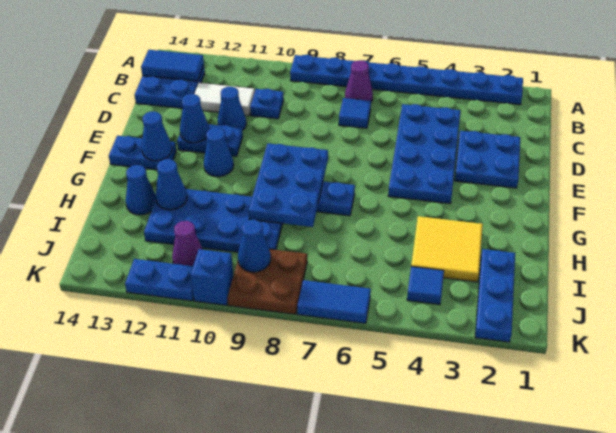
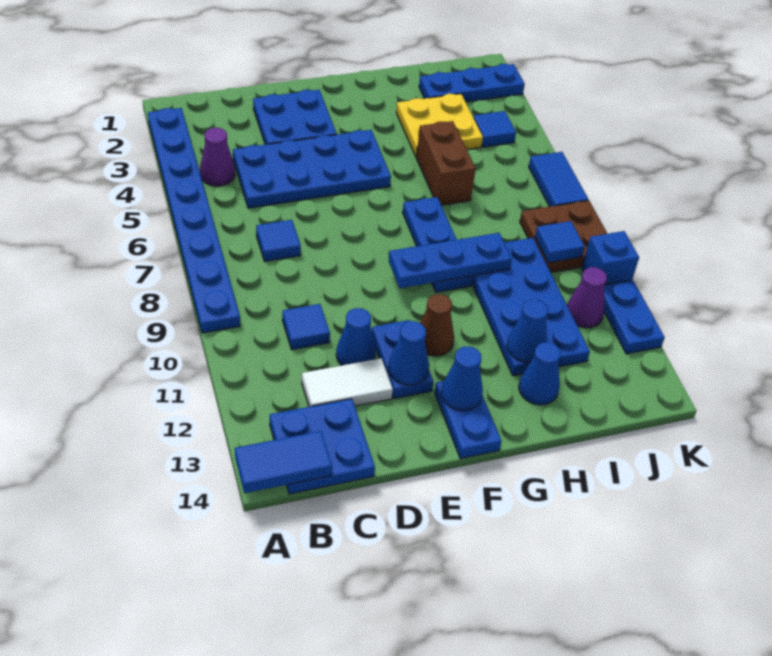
purple 1x1 cone [345,60,373,102] -> purple 1x1 cone moved to [200,128,235,186]
blue 1x2 tile [141,50,204,81] -> blue 1x2 tile turned to [235,431,332,493]
blue 1x1 plate [250,89,284,119] -> blue 1x1 tile [282,304,330,350]
white 1x2 tile [195,83,255,116] -> white 1x2 tile turned to [302,358,393,407]
blue 2x3 plate [248,144,328,227] -> blue 1x3 plate [389,233,512,288]
blue 1x1 cone [204,128,234,177] -> brown 1x1 cone [420,294,454,356]
yellow 2x2 tile [411,216,483,282] -> yellow 2x2 plate [396,94,483,157]
none -> brown 1x2 brick [416,121,476,205]
blue 1x1 cone [238,220,271,272] -> blue 1x1 tile [535,221,585,263]

